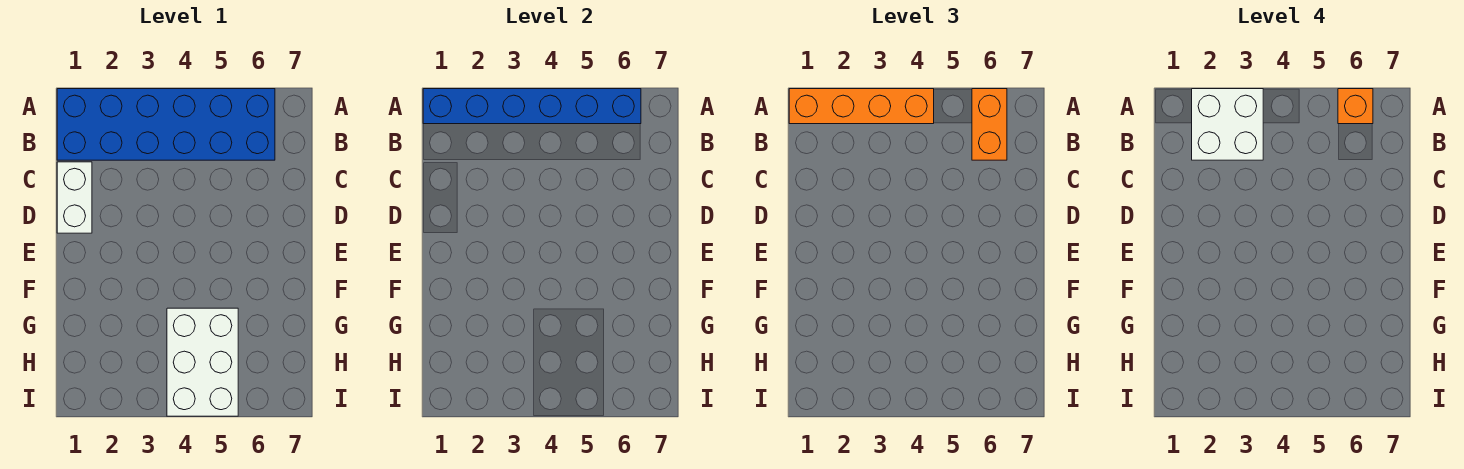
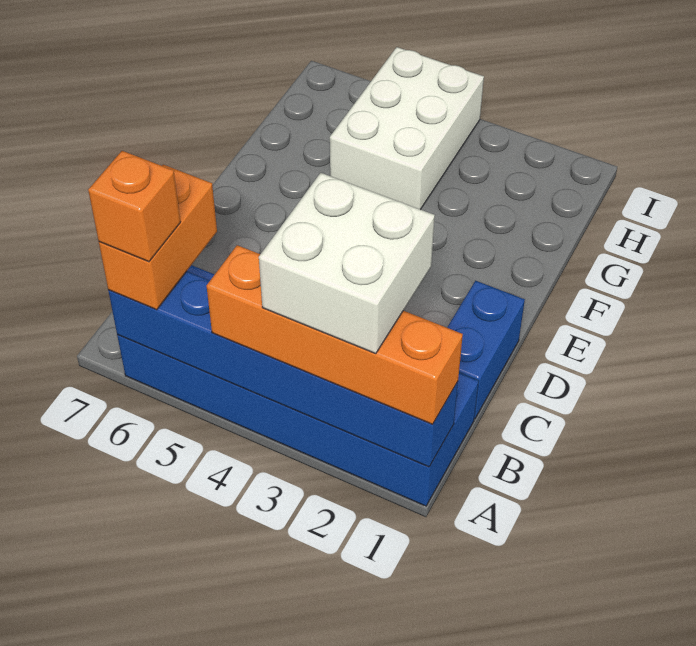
white 1x2 brick [57,162,92,233] -> blue 1x2 brick [447,281,525,419]

